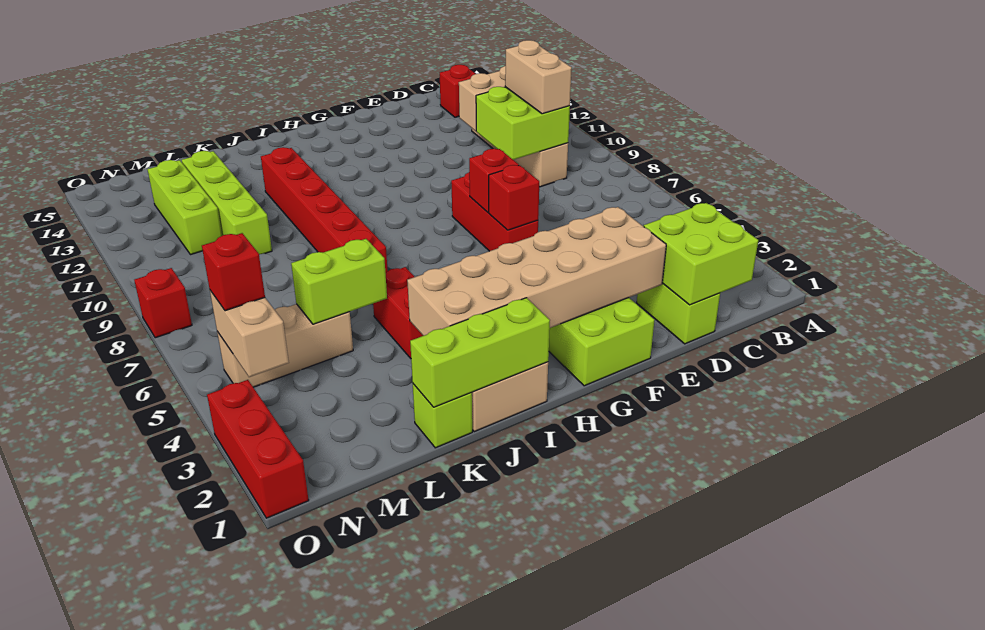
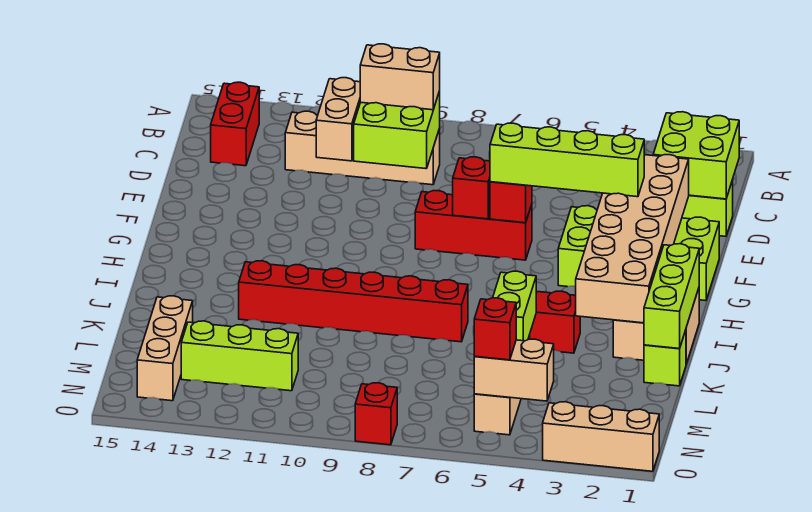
red 1x1 brick [440,65,475,117] -> red 1x2 brick [211,82,259,166]
lime 1x4 brick [182,151,272,254] -> lime 1x4 brick moved to [490,123,644,197]
none -> tan 1x3 brick [137,296,193,401]
red 1x3 brick [207,380,309,518] -> tan 1x3 brick [543,402,659,471]

